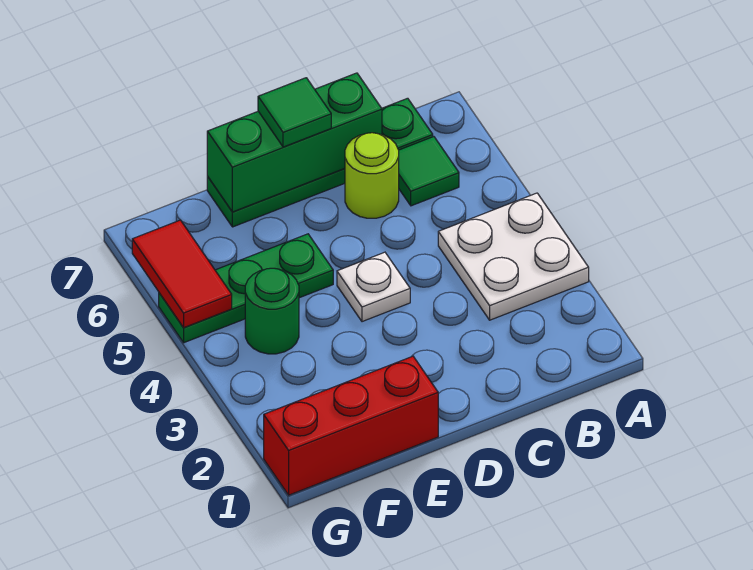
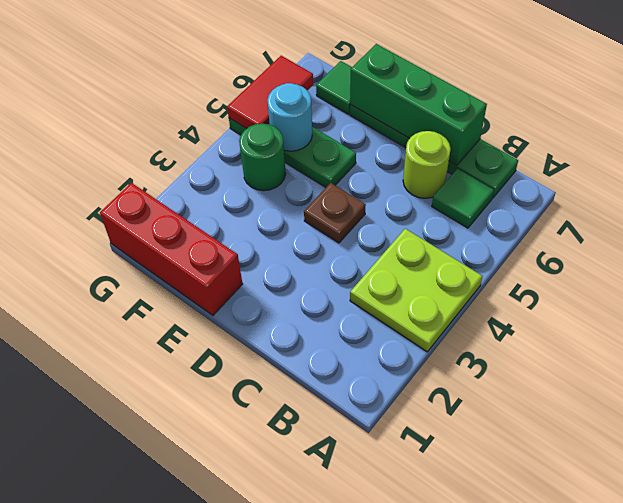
white 2x2 plate [438,193,589,320] -> lime 2x2 plate [350,229,483,352]
white 1x1 plate [337,252,410,322] -> brown 1x1 plate [304,183,366,243]
green 1x1 tile [258,78,331,147] -> green 1x1 tile moved to [316,61,352,114]
none -> cyan 1x1 round brick [267,83,312,151]

